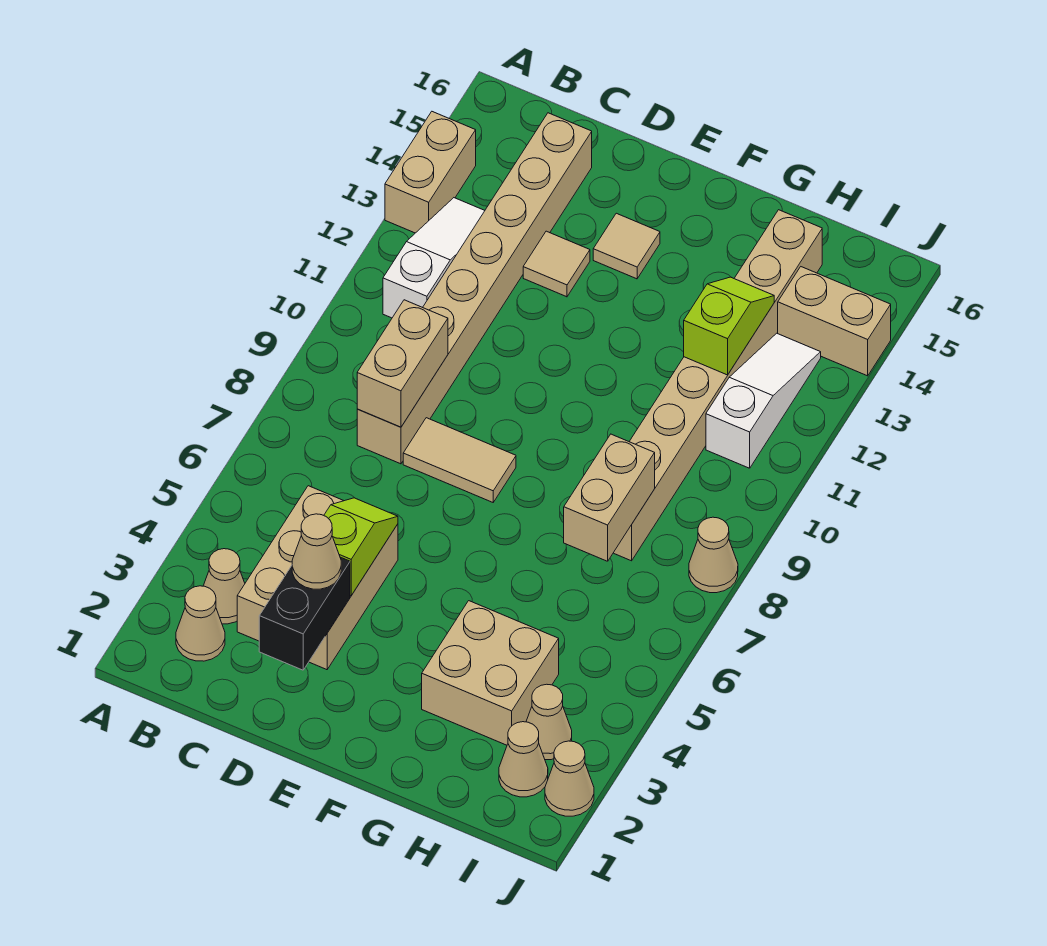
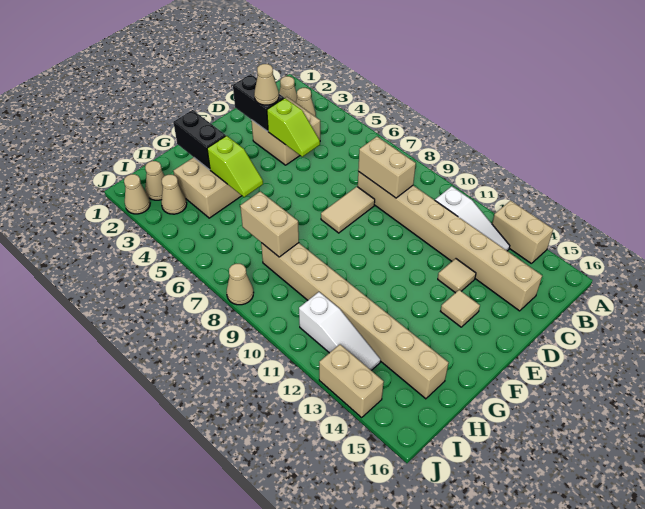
tan 2x3 brick [237,486,398,670] -> tan 2x2 brick [252,97,320,165]
none -> black 1x2 brick [173,110,226,170]
lime 1x2 slope [684,277,774,375] -> lime 1x2 slope moved to [207,136,263,197]
tan 1x2 brick [778,267,891,376] -> tan 1x2 brick turned to [319,345,384,417]

